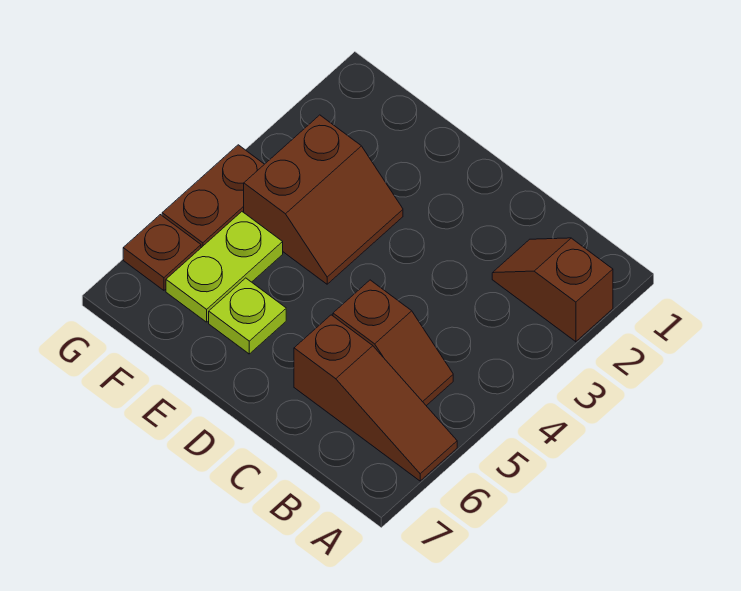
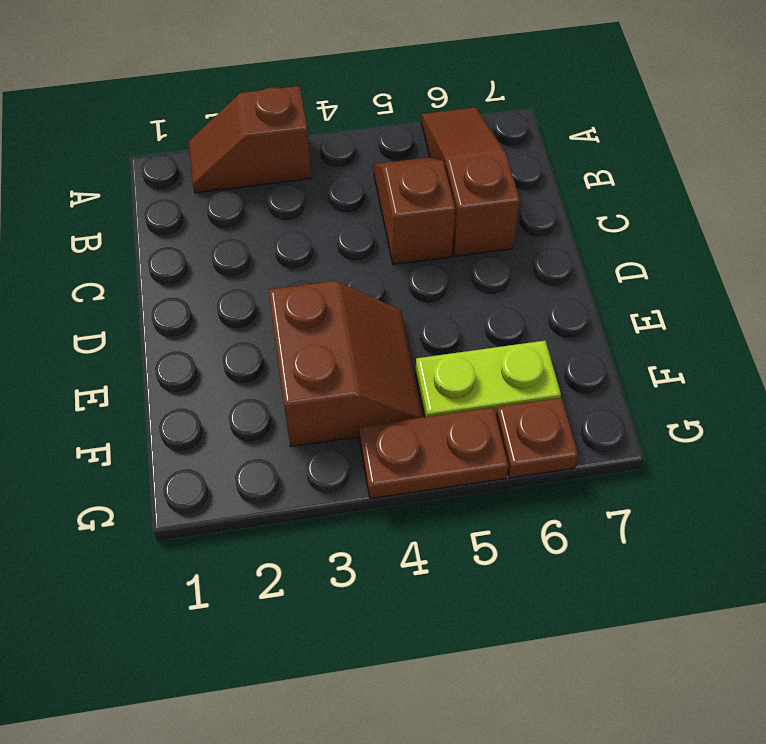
brown 1x2 slope [492,238,613,342] -> brown 1x2 slope turned to [189,86,311,193]
brown 2x2 slope [244,115,403,284] -> brown 2x2 slope turned to [269,281,423,447]
lime 1x1 plate [209,278,286,354] -> none

